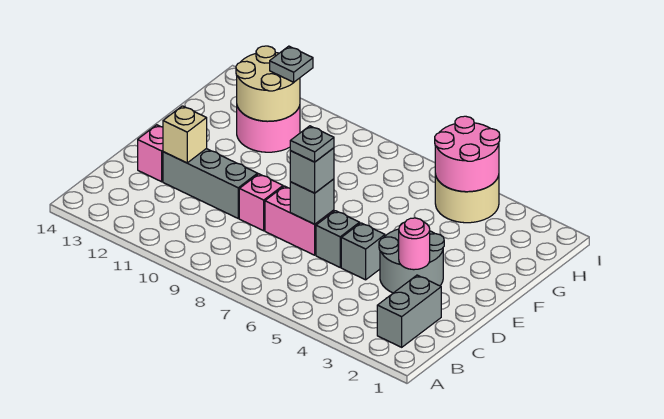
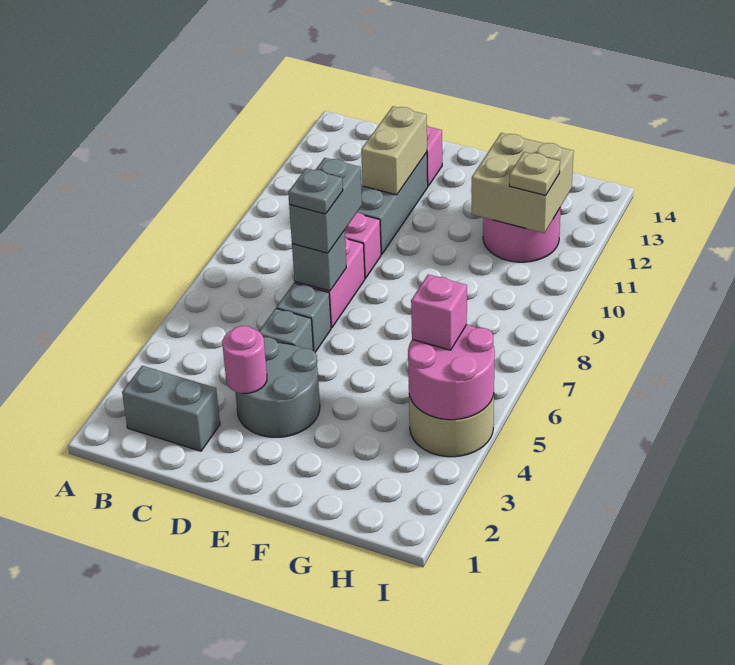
grey 1x1 brick [290,148,334,193] -> grey 1x2 brick [289,158,362,253]
tan 1x1 brick [163,106,207,163] -> tan 1x2 brick [361,106,427,195]
tan 2x2 round brick [236,46,300,121] -> tan 2x2 brick [472,133,574,233]
none -> pink 1x1 brick [411,275,467,350]
grey 1x1 plate [270,46,313,82] -> tan 1x1 plate [509,152,560,196]

